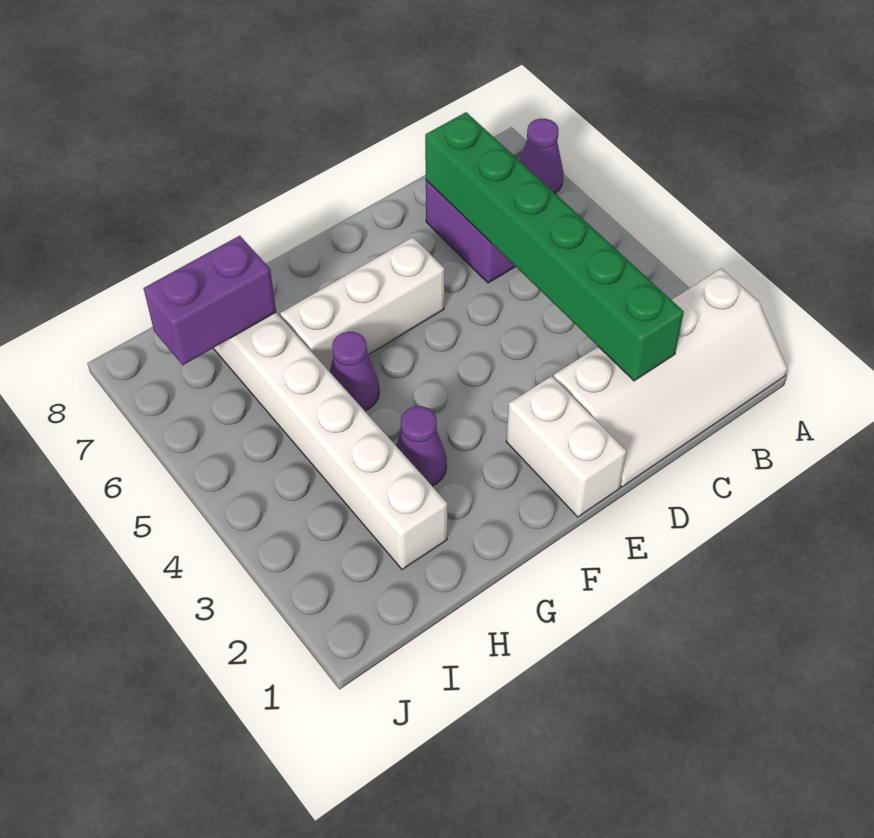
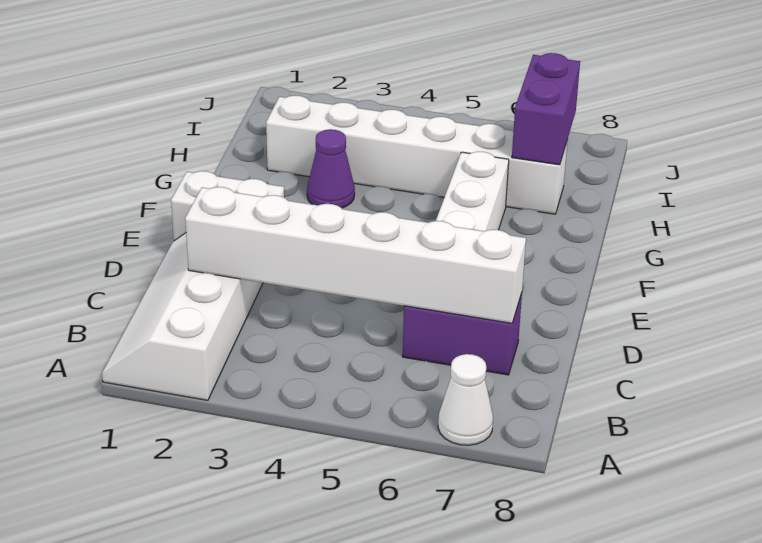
purple 1x1 cone [519,118,564,193] -> white 1x1 cone [438,354,493,445]
green 1x6 brick [425,112,684,381] -> white 1x6 brick [185,187,526,323]
purple 1x1 cone [330,332,379,411] -> none

